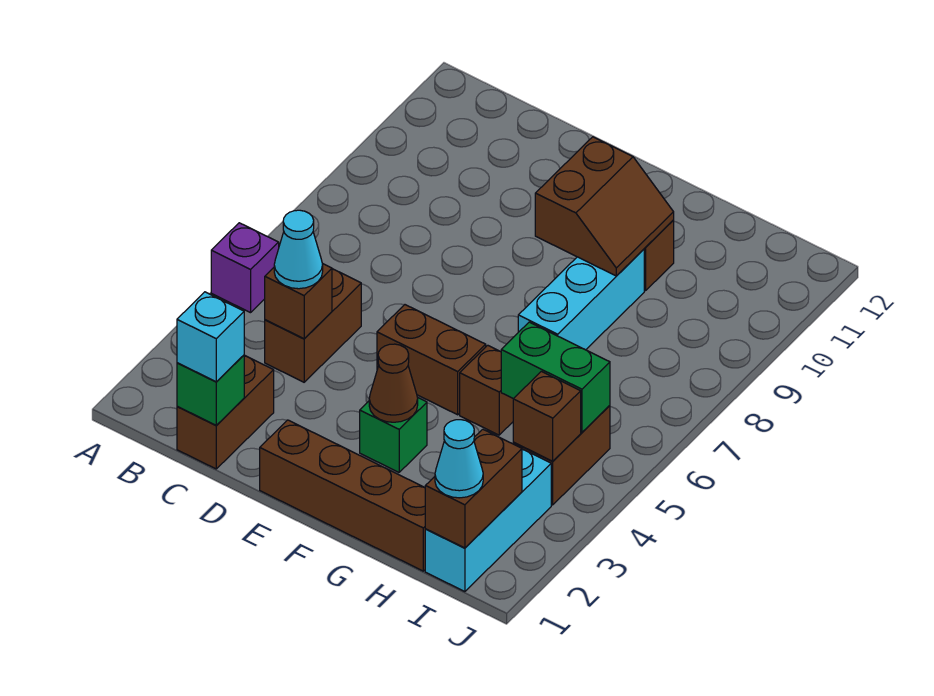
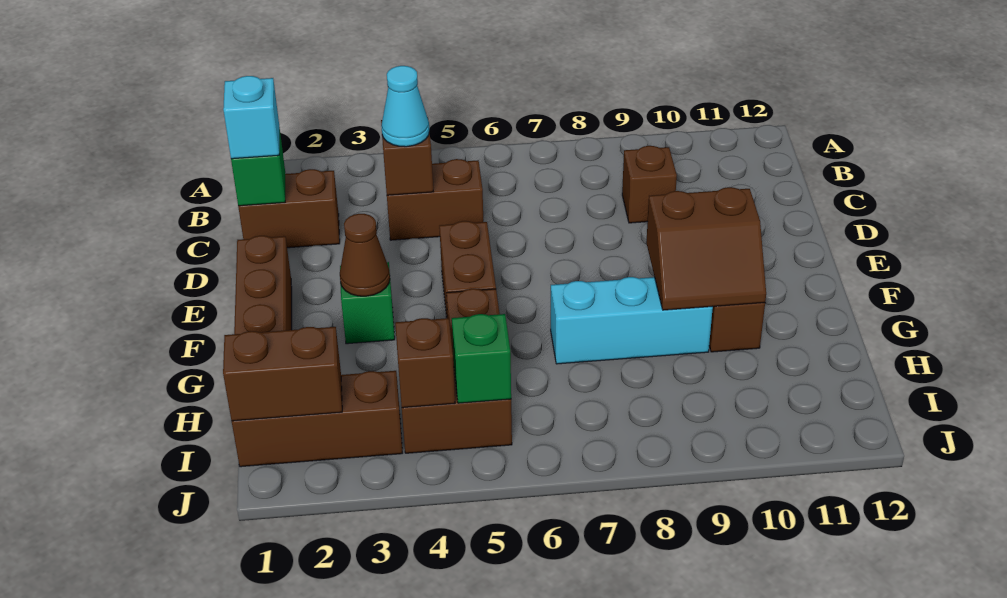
purple 1x1 brick [211,223,279,313] -> none
none -> brown 1x1 brick [622,146,677,223]
green 1x2 brick [501,322,610,432] -> green 1x1 brick [452,314,511,403]
cyan 1x3 brick [425,449,551,592] -> brown 1x3 brick [232,371,402,467]
cyan 1x1 cone [435,420,483,498] -> none

